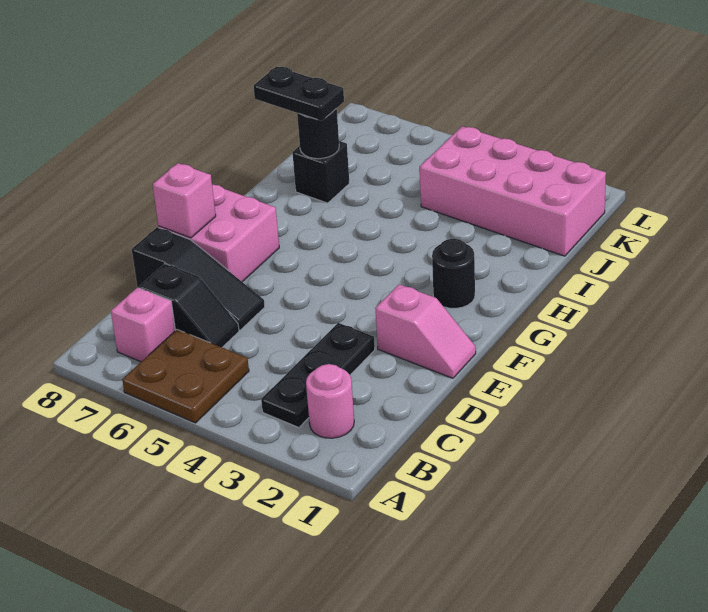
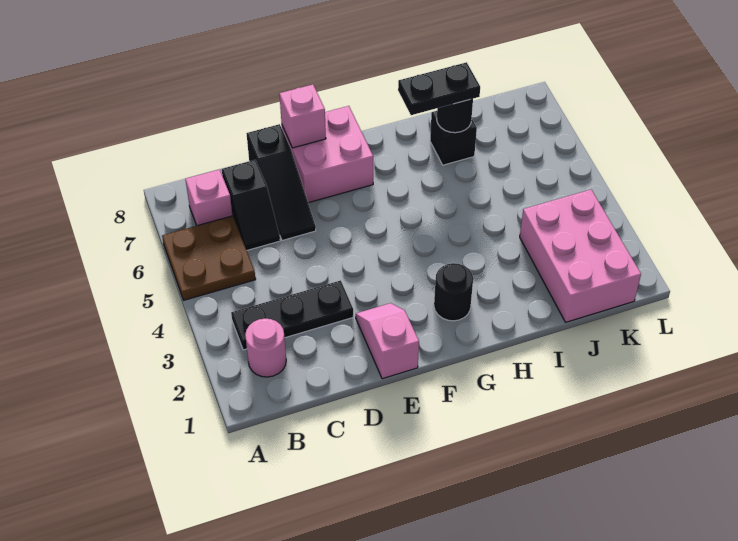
pink 1x2 slope [375,284,476,378] -> pink 1x2 slope turned to [356,303,419,379]
black 1x2 plate [254,67,344,121] -> black 1x2 plate turned to [398,62,480,115]
pink 2x4 brick [420,126,606,256] -> pink 2x3 brick [520,190,641,322]

